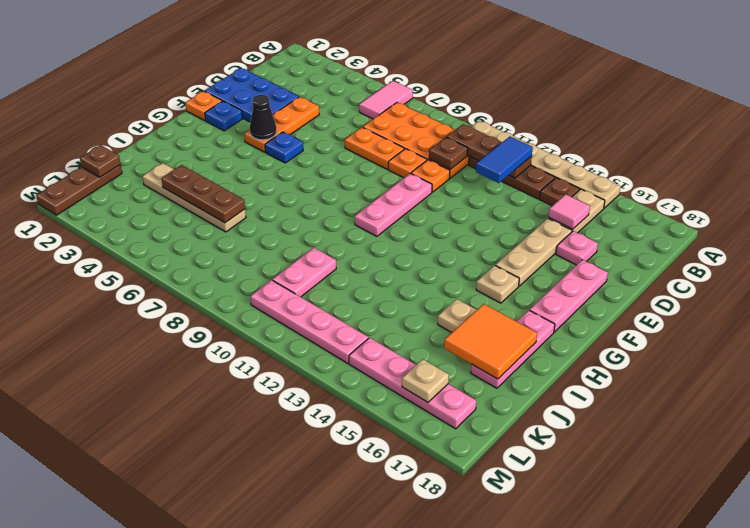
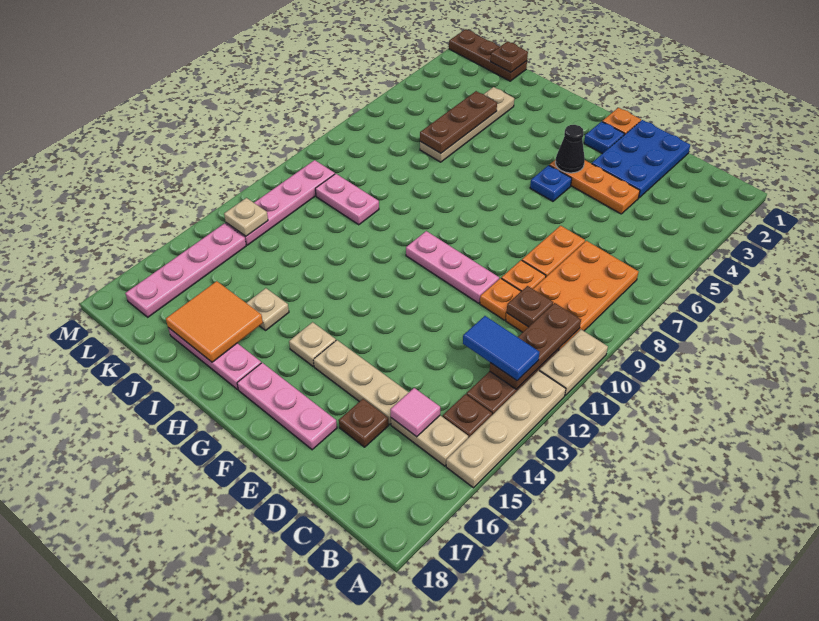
pink 1x2 tile [359,81,413,119] -> none
pink 1x1 plate [556,231,598,265] -> brown 1x1 plate [339,399,389,447]
tan 1x1 plate [402,359,449,402] -> tan 1x1 plate moved to [224,198,268,236]

